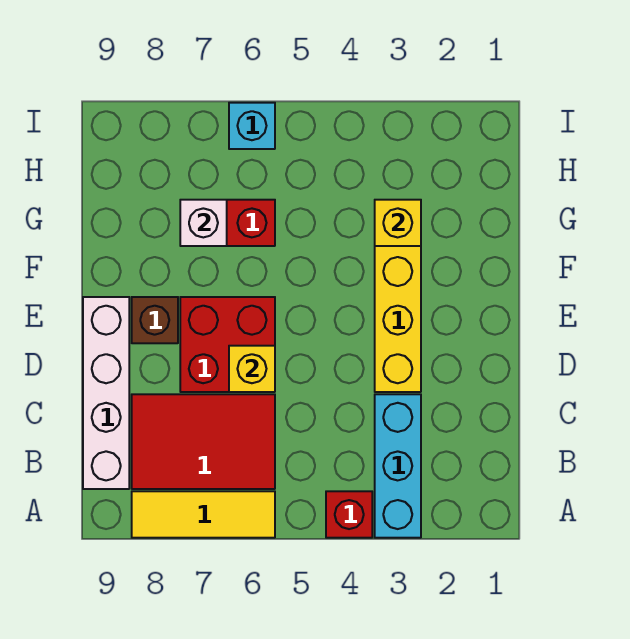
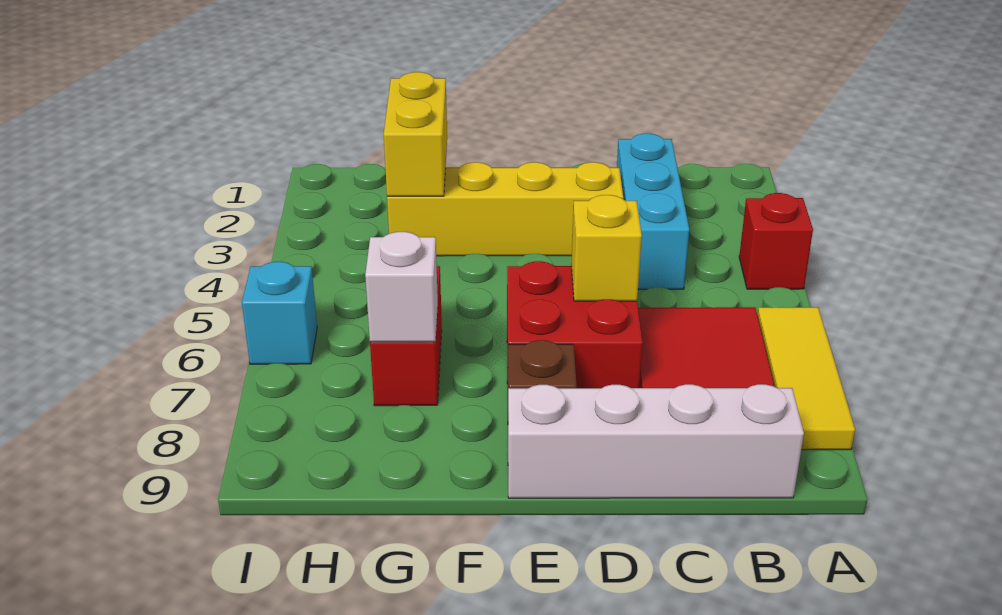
cyan 1x3 brick [375,394,421,538] -> cyan 1x3 brick turned to [617,134,689,289]
yellow 1x1 brick [375,200,421,246] -> yellow 1x2 brick [384,72,447,196]

